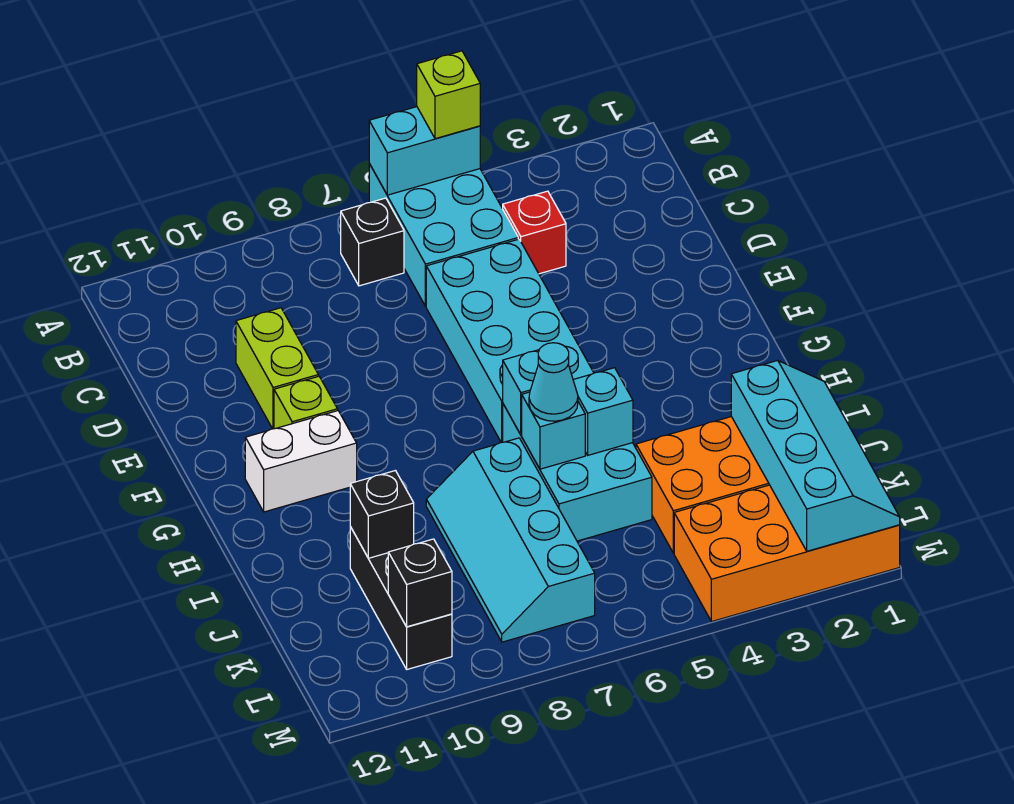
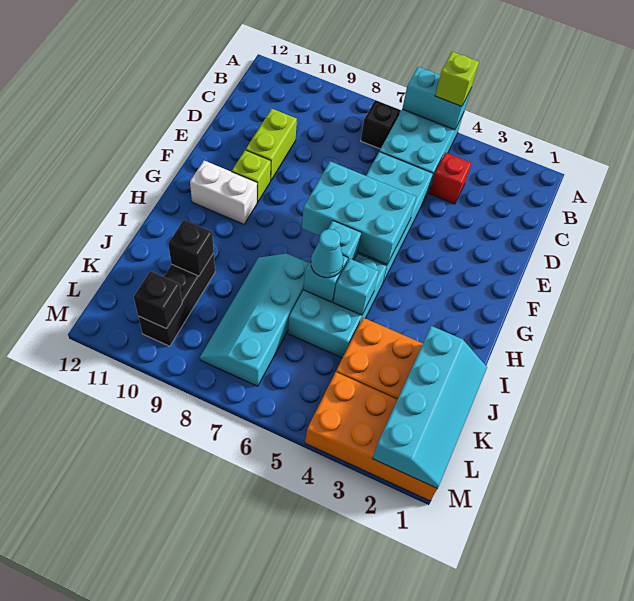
none -> cyan 2x3 brick [302,161,416,264]

